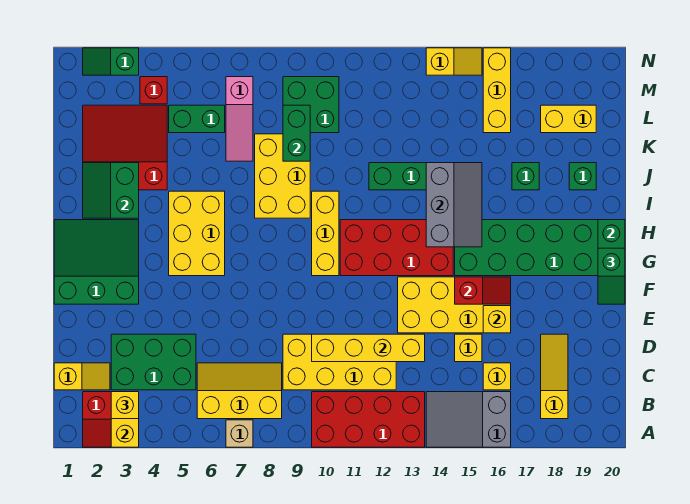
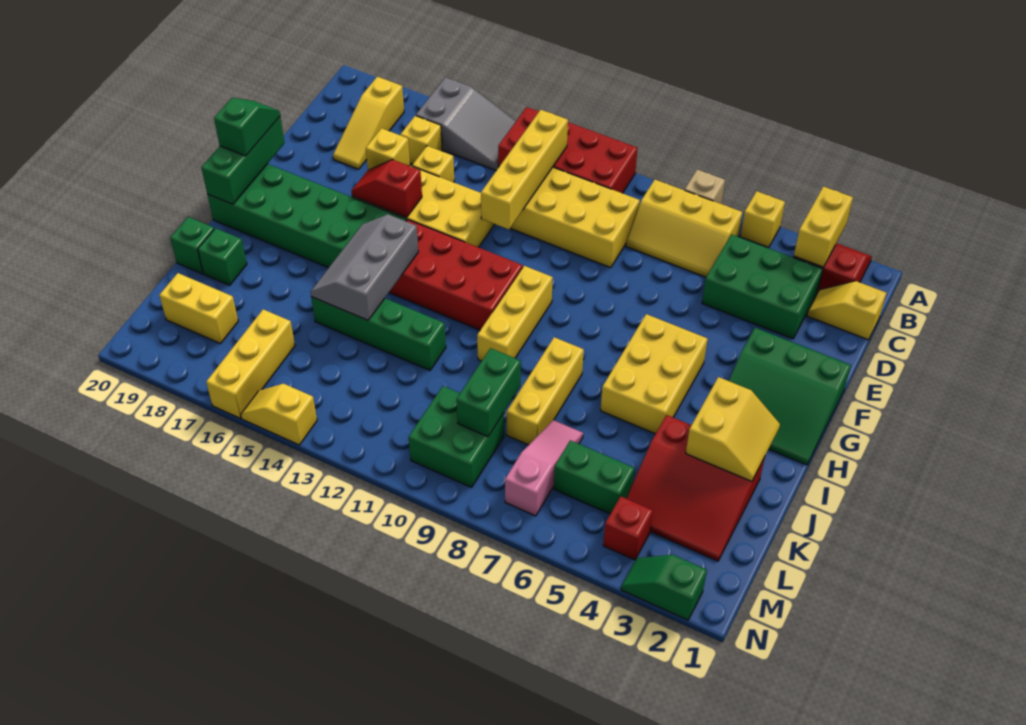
yellow 1x1 brick [111,392,139,419] -> yellow 1x1 brick moved to [740,191,785,248]
yellow 1x4 brick [312,334,425,362] -> yellow 1x4 brick turned to [481,110,568,229]
green 2x2 slope [83,163,139,218] -> yellow 2x2 slope [686,377,780,481]
yellow 2x3 brick [255,134,310,218] -> yellow 1x3 brick [506,337,584,445]
green 1x1 brick [512,163,539,190] -> green 1x1 brick moved to [170,217,214,274]
green 1x2 slope [83,48,139,75] -> green 1x2 slope turned to [621,555,707,620]

